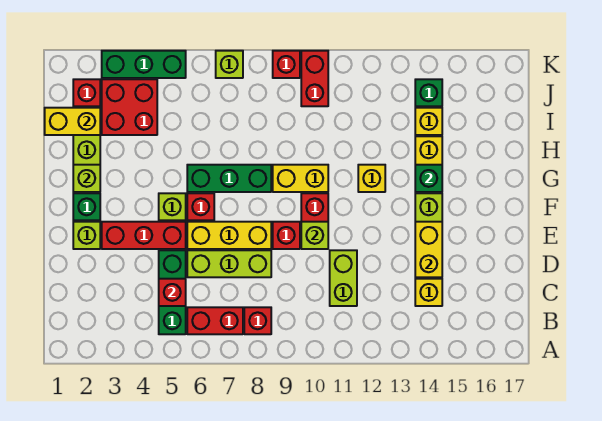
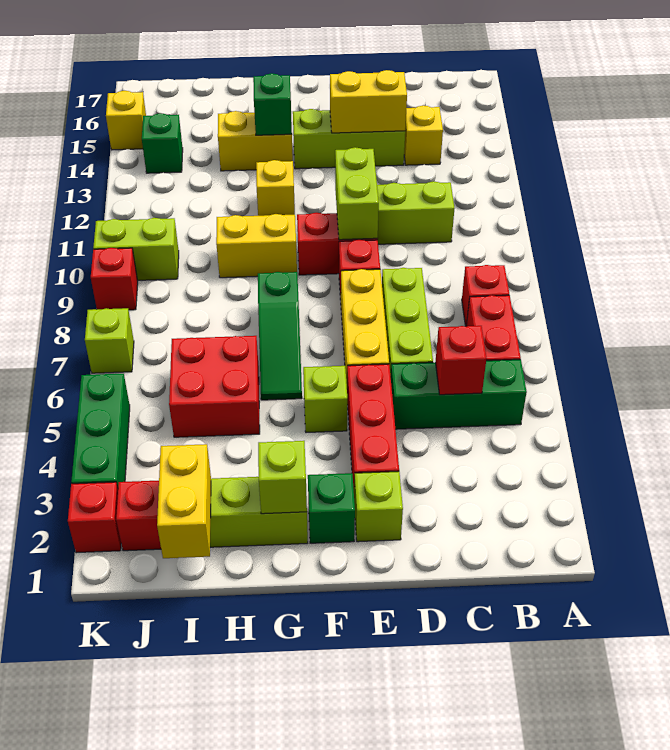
lime 1x1 brick [301,222,328,249] -> lime 1x2 brick [335,147,379,240]
red 1x1 brick [187,193,214,220] -> red 1x1 brick moved to [68,482,121,553]
green 1x3 brick [187,165,271,192] -> green 1x3 slope [258,272,302,400]
yellow 1x2 brick [273,165,328,192] -> yellow 1x2 brick turned to [216,214,297,278]
red 2x2 brick [102,79,157,135] -> red 2x2 brick moved to [169,336,260,437]
yellow 1x1 brick [415,108,442,135] -> yellow 1x1 brick moved to [106,91,146,150]
red 1x2 brick [301,51,328,106] -> lime 1x2 brick [93,218,179,280]

